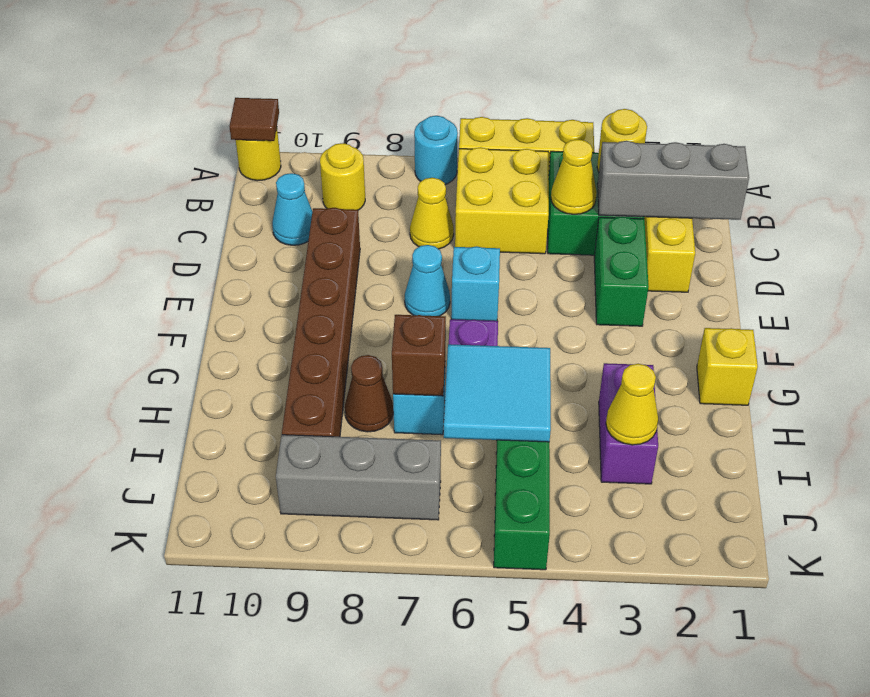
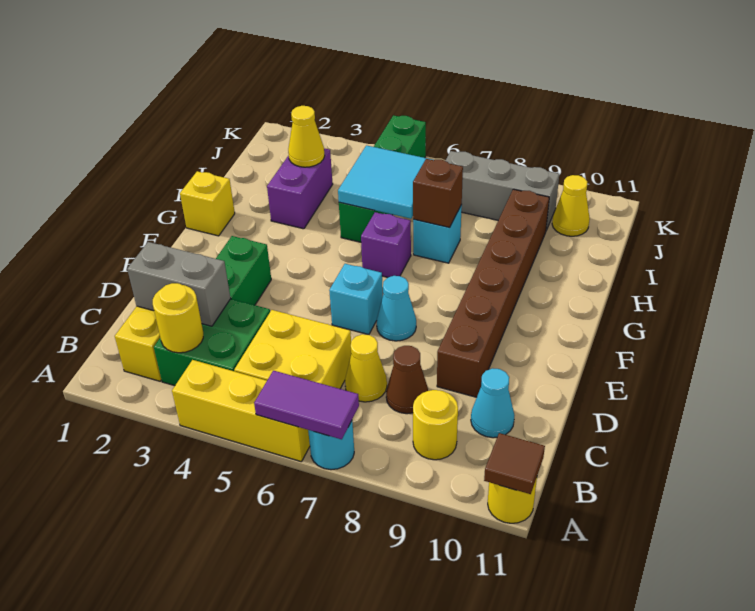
none -> purple 1x2 tile [254,371,359,439]
grey 1x3 brick [598,141,749,220] -> grey 1x2 brick [127,242,230,326]
yellow 1x1 cone [551,139,597,214] -> yellow 1x1 cone moved to [552,175,590,236]
brown 1x1 cone [345,355,393,432] -> brown 1x1 cone moved to [386,346,428,414]

